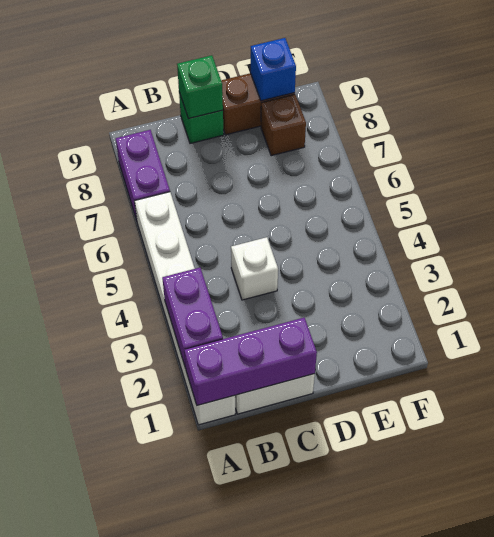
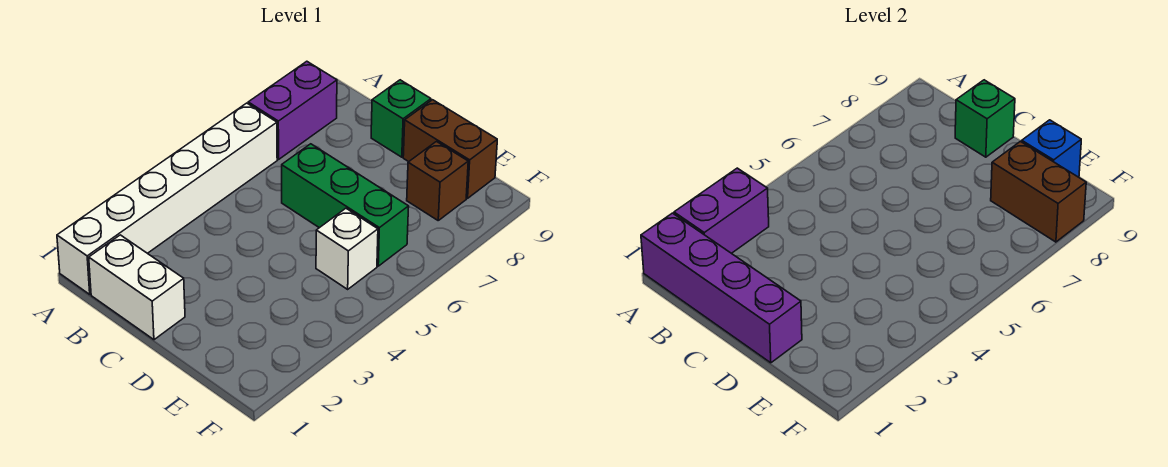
purple 1x3 brick [184,318,317,405] -> purple 1x4 brick [641,213,802,363]
white 1x1 brick [231,237,278,300] -> white 1x1 brick moved to [316,208,378,289]
none -> green 1x3 brick [282,144,409,266]
none -> brown 1x2 brick [991,142,1086,242]

